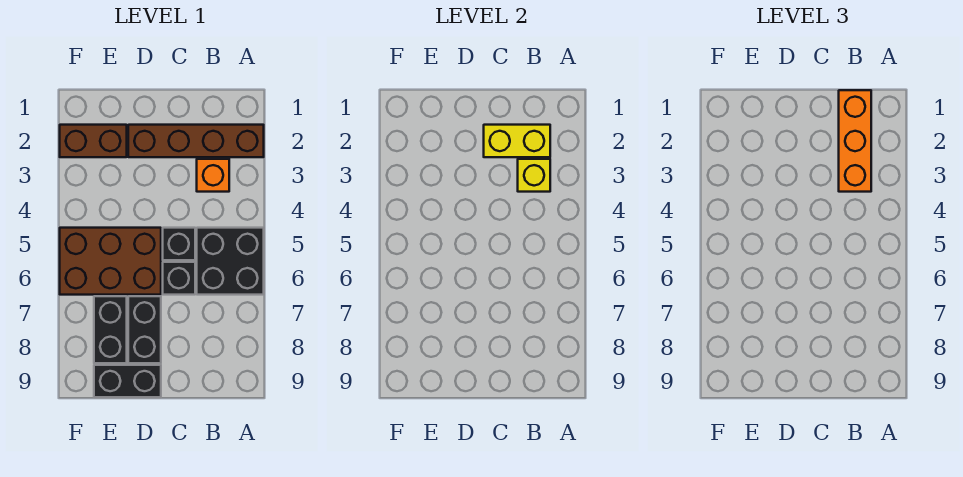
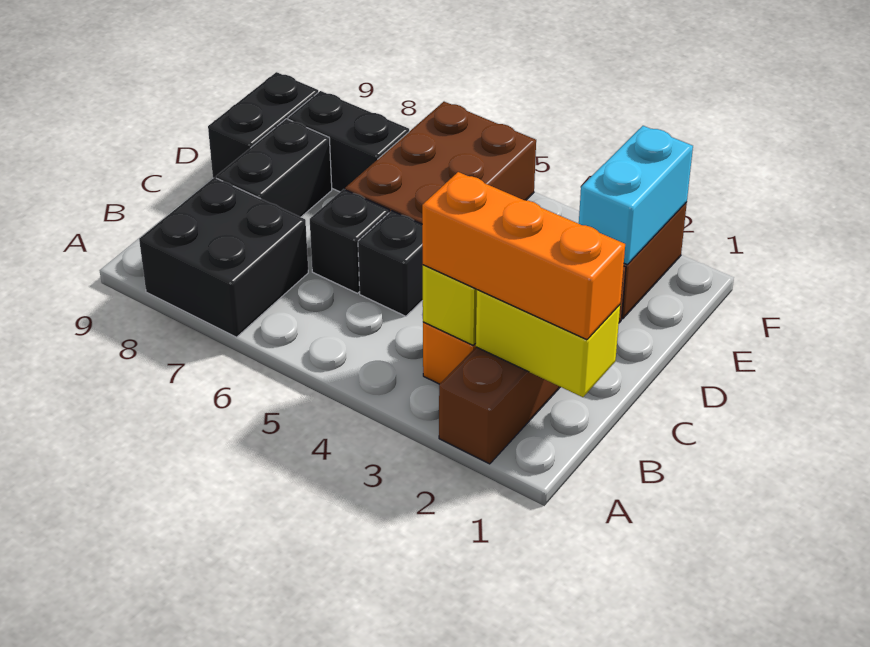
black 2x2 brick [197,228,264,295] -> black 2x2 brick moved to [139,177,308,337]
yellow 1x2 brick [484,125,550,157] -> yellow 1x2 brick turned to [475,290,620,397]
black 1x2 brick [128,296,161,363] -> black 1x2 brick turned to [216,119,332,217]
none -> cyan 1x2 brick [579,126,693,265]

